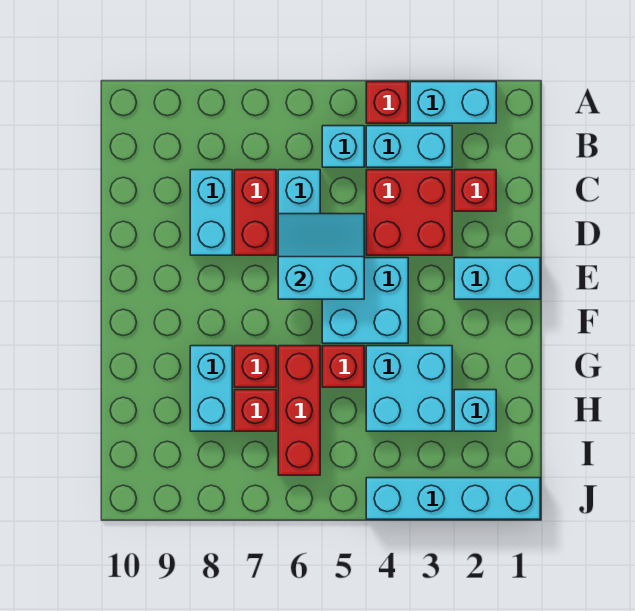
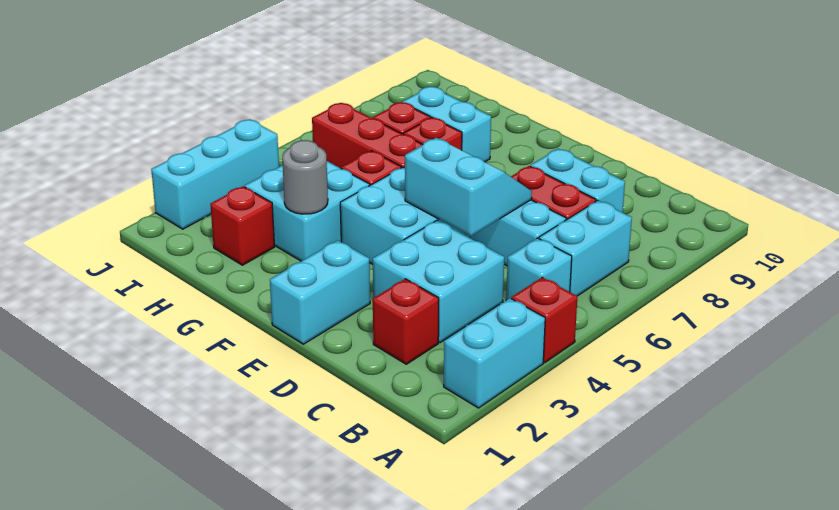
cyan 1x2 brick [366,126,452,167] -> cyan 1x2 brick moved to [539,200,632,296]
red 2x2 brick [366,170,452,255] -> cyan 2x2 brick [373,220,504,343]
cyan 2x2 slope [278,214,364,299] -> cyan 2x2 slope turned to [405,138,532,236]
none -> grey 1x1 round brick [282,140,328,214]
cyan 1x1 brick [454,390,496,431] -> red 1x1 brick [210,186,275,265]
cyan 1x4 brick [366,478,540,519] -> cyan 1x3 brick [151,119,279,229]

